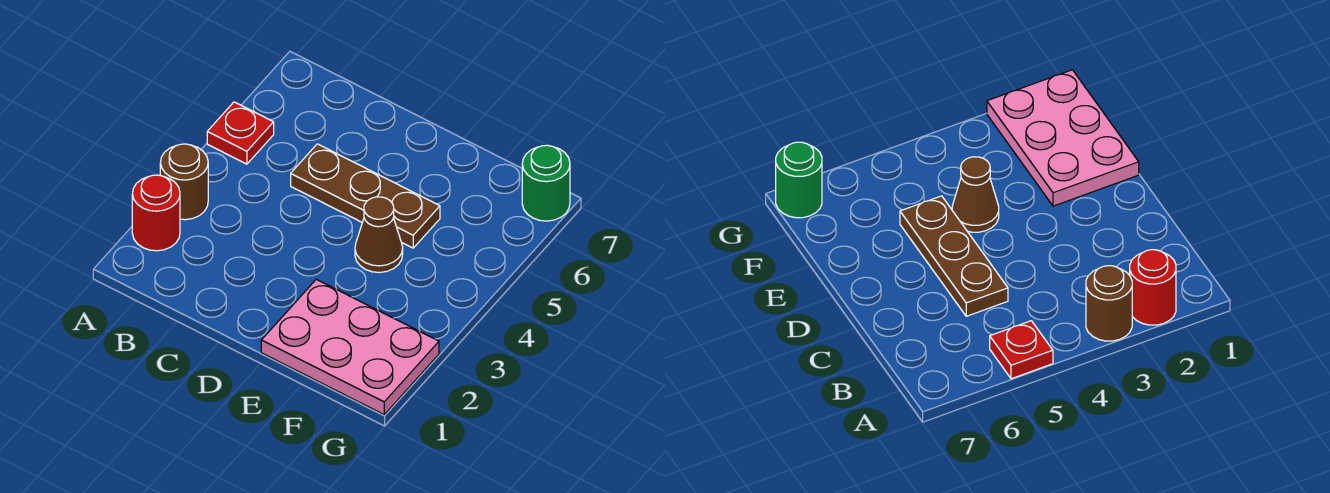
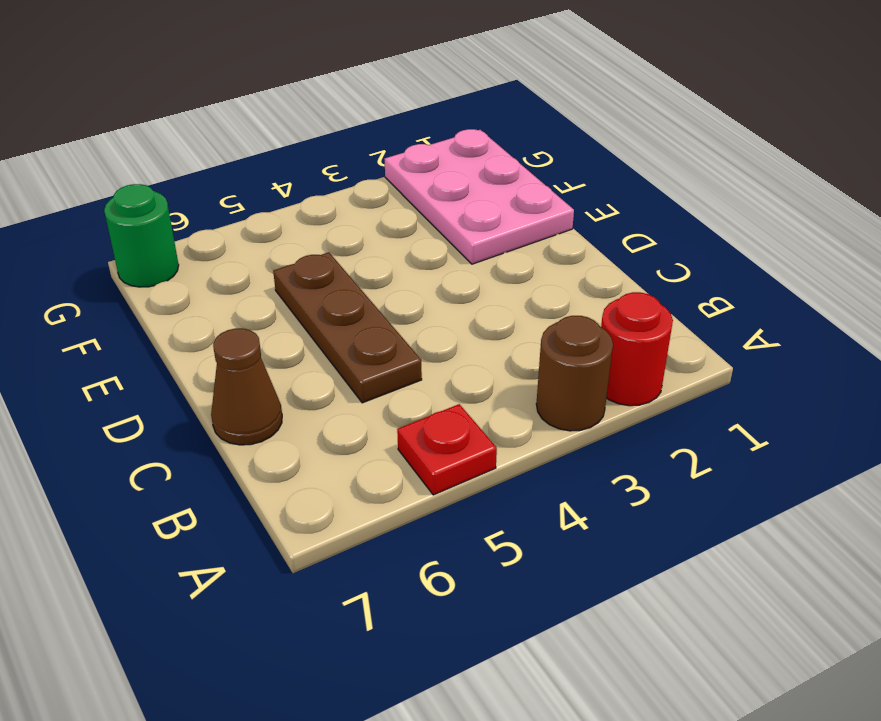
brown 1x1 cone [355,197,403,273] -> brown 1x1 cone moved to [211,328,282,445]

